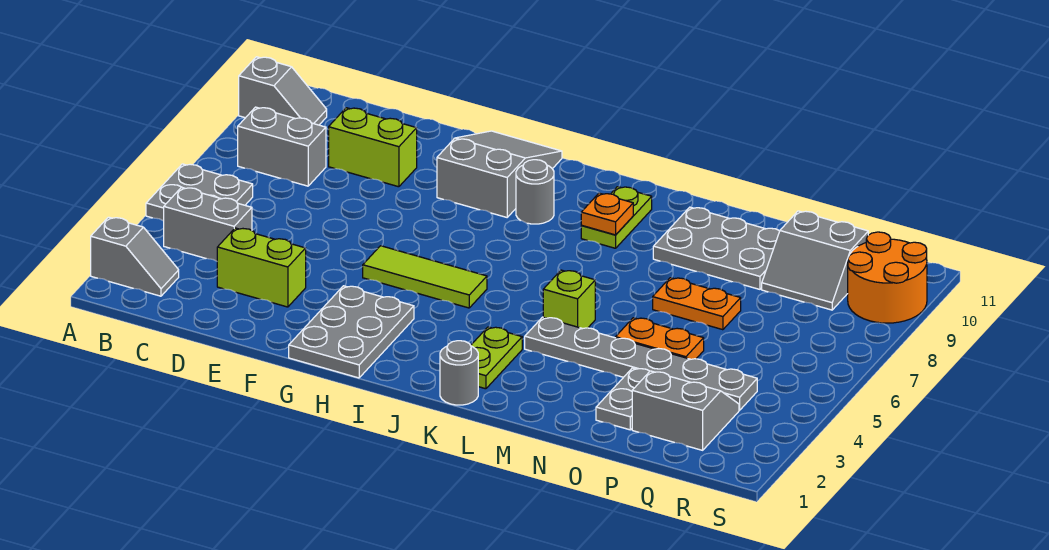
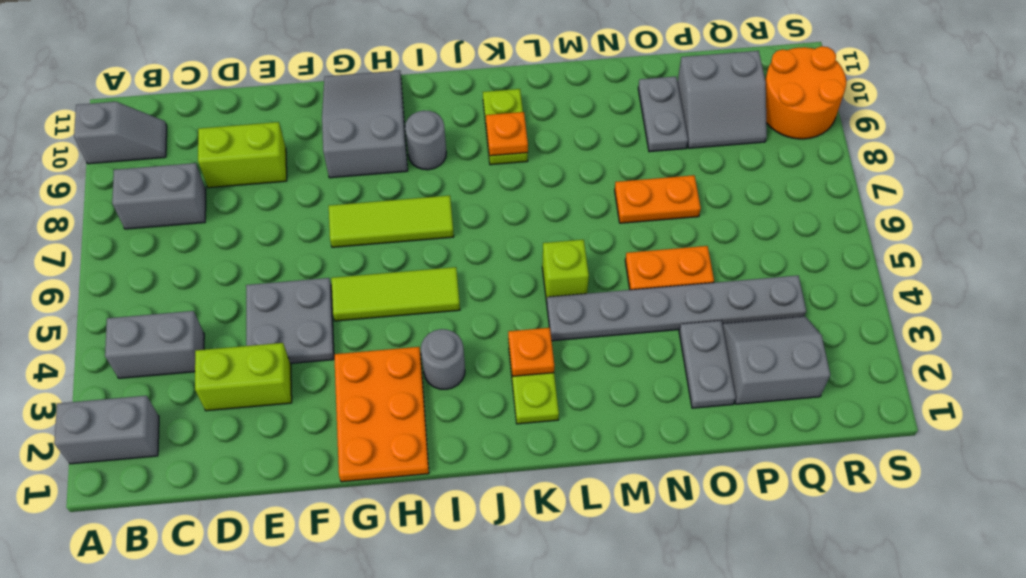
grey 1x2 slope [91,217,179,296] -> grey 1x2 brick [54,396,159,464]
grey 2x2 plate [146,164,253,221] -> grey 2x2 plate moved to [246,278,334,363]
grey 2x3 plate [289,286,414,378] -> orange 2x3 plate [334,347,429,482]
none -> lime 1x3 tile [329,196,454,247]
grey 1x1 round brick [440,341,478,405] -> grey 1x1 round brick moved to [421,329,465,389]
none -> orange 1x1 plate [508,328,554,376]
grey 2x3 plate [653,207,780,289] -> grey 1x2 plate [638,76,688,152]

